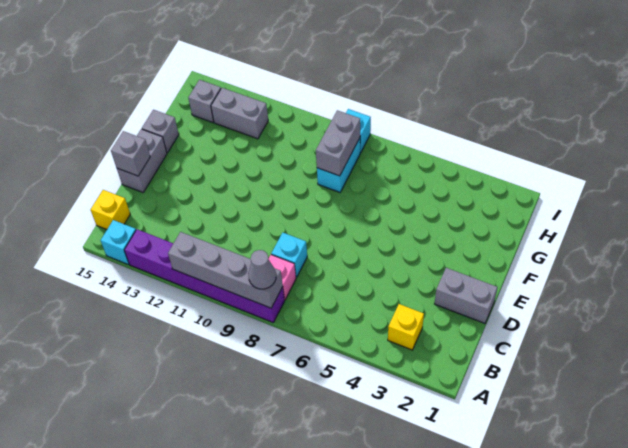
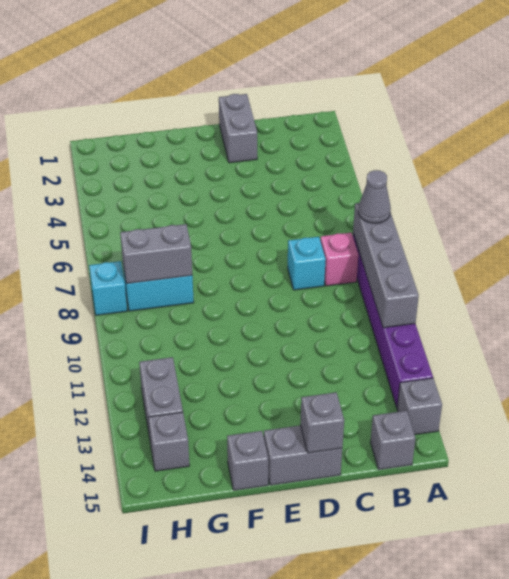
cyan 1x1 brick [101,220,136,264] -> grey 1x1 brick [397,378,442,435]
yellow 1x1 brick [388,304,424,350] -> none
yellow 1x1 brick [90,190,130,229] -> grey 1x1 brick [370,411,416,470]

